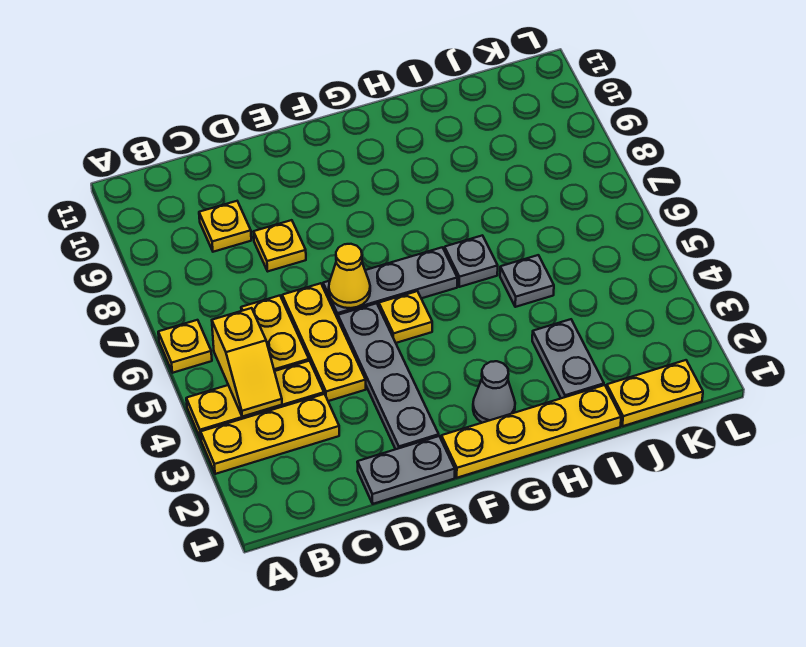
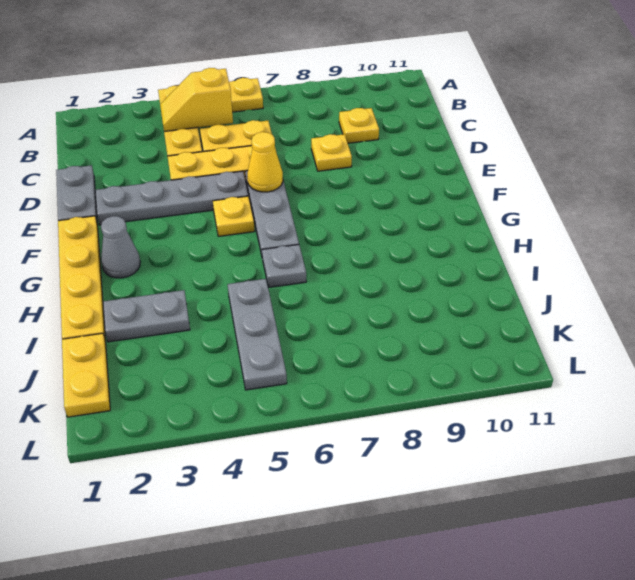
yellow 1x3 plate [201,394,339,474] -> none
grey 1x1 plate [500,255,554,307] -> grey 1x3 plate [228,279,287,390]

